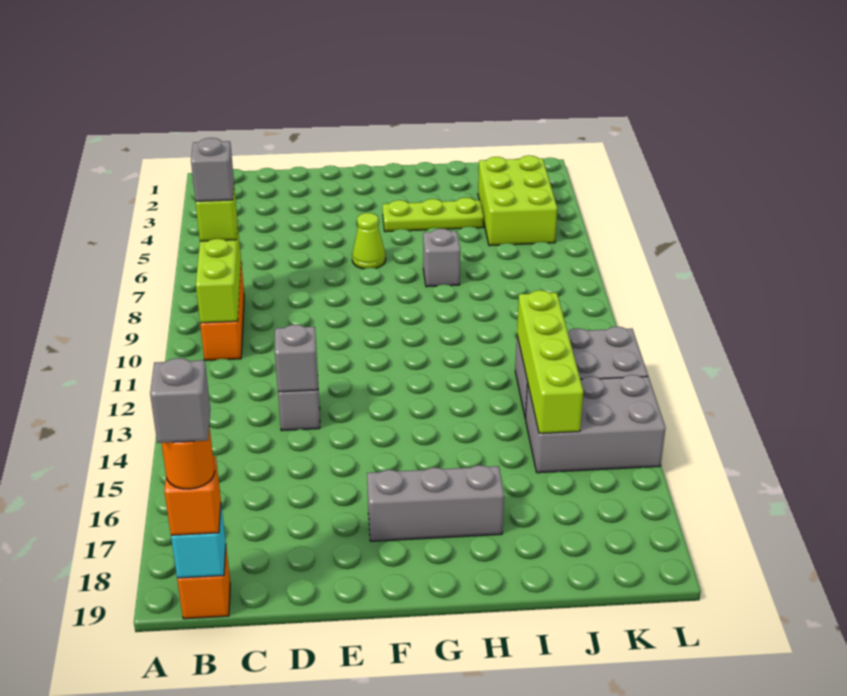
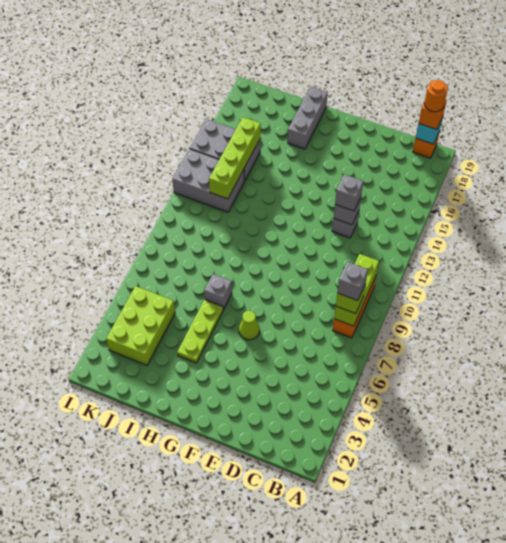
grey 1x1 brick [150,358,210,443] -> grey 1x1 brick moved to [335,174,363,211]
grey 1x3 brick [367,465,504,541] -> grey 1x3 brick turned to [288,86,328,149]
lime 1x3 plate [383,198,484,232] -> lime 1x3 plate turned to [177,300,224,363]

